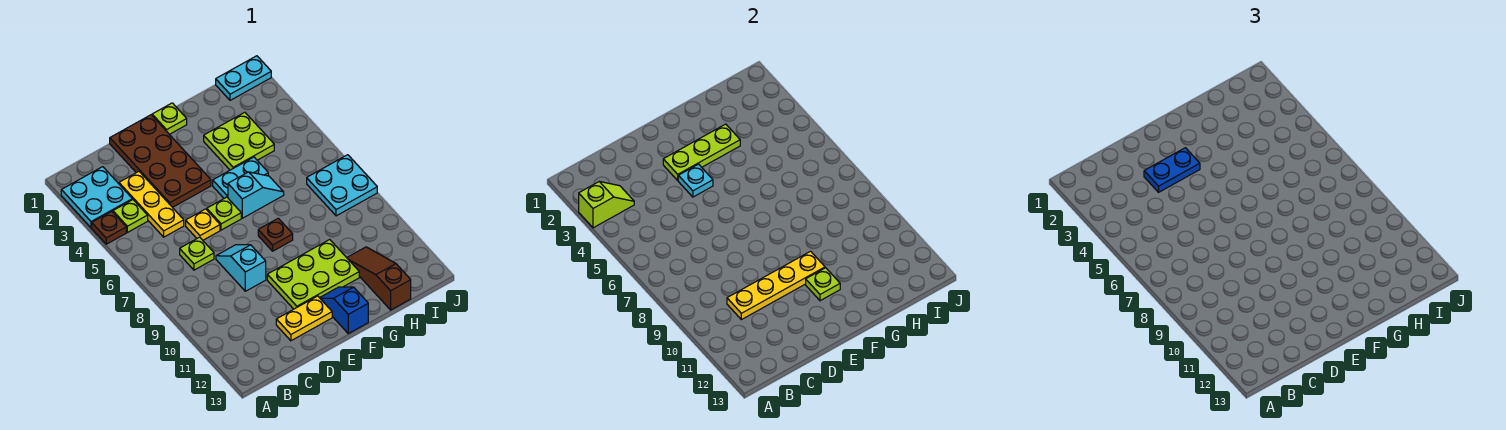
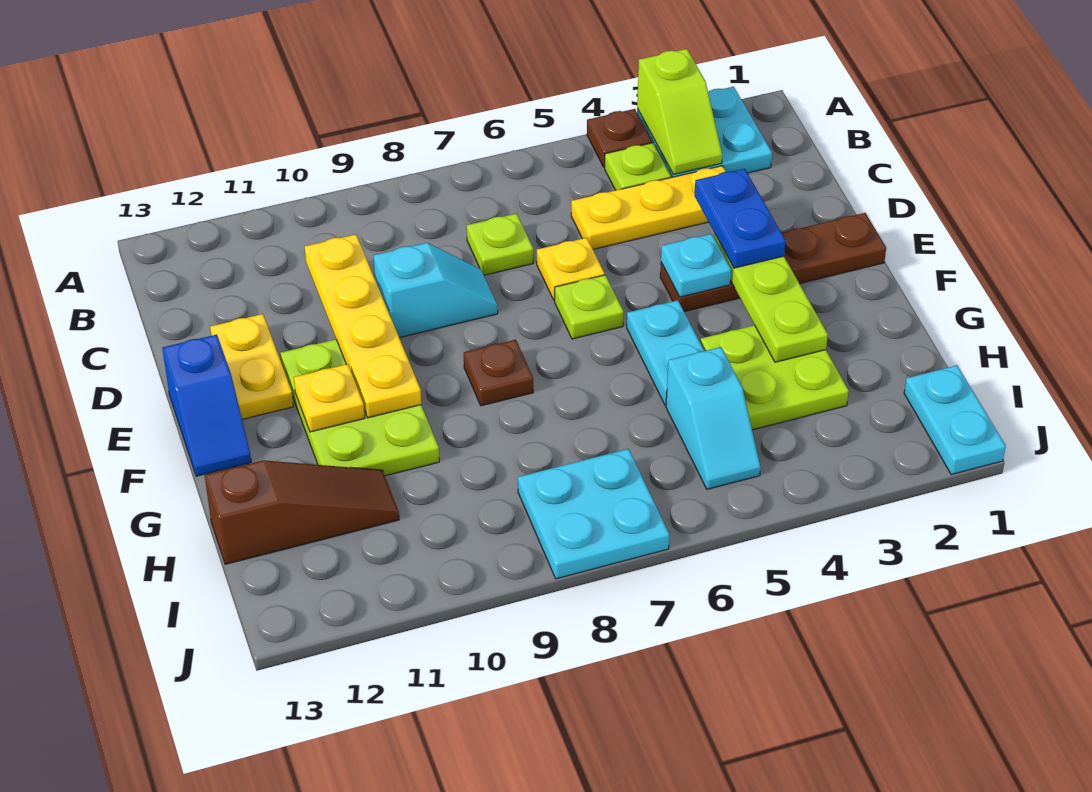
brown 2x4 plate [110,115,211,207] -> brown 1x4 plate [660,213,886,312]
lime 1x1 plate [152,103,187,134] -> none
cyan 1x2 slope [228,172,284,218] -> cyan 1x2 slope moved to [666,347,761,489]
lime 1x1 plate [806,268,840,301] -> yellow 1x1 plate [294,364,364,432]
blue 1x2 slope [320,287,368,334] -> blue 1x2 slope turned to [162,335,251,476]

